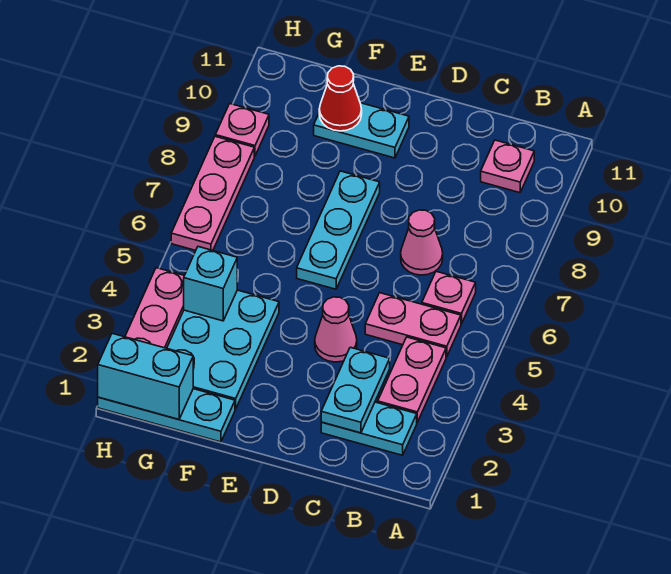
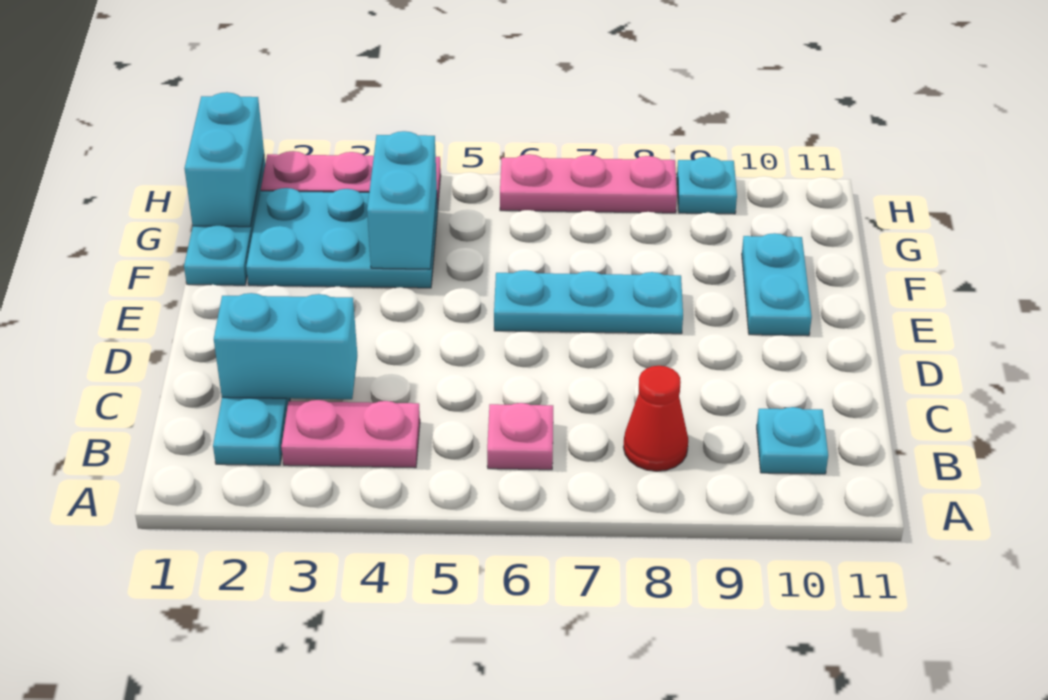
pink 1x2 plate [365,293,461,357] -> none
pink 1x1 plate [481,140,534,193] -> cyan 1x1 plate [757,407,828,474]
cyan 1x2 plate [321,347,390,433] -> cyan 1x2 brick [214,293,357,399]
pink 1x1 cone [401,210,443,275] -> none
pink 1x1 cone [315,297,357,362] -> none
red 1x1 cone [319,66,362,131] -> red 1x1 cone moved to [623,366,688,471]
cyan 1x1 brick [184,247,237,321] -> cyan 1x2 brick [367,131,437,269]
pink 1x1 plate [215,104,269,156] -> cyan 1x1 plate [677,157,737,214]

